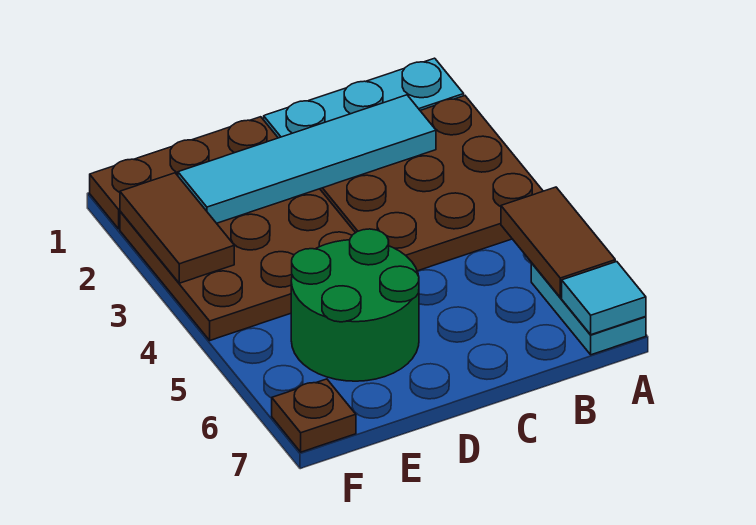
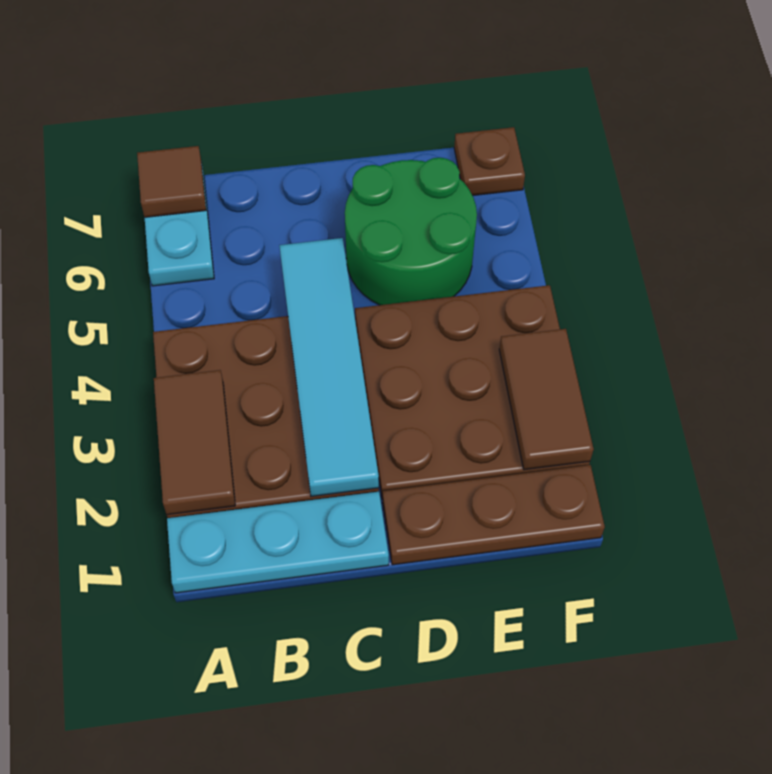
brown 1x2 tile [501,187,615,297] -> brown 1x2 tile moved to [154,370,235,515]
cyan 1x1 tile [562,262,646,335] -> brown 1x1 tile [137,146,206,217]
cyan 1x4 tile [178,95,436,223] -> cyan 1x4 tile turned to [279,238,379,496]

